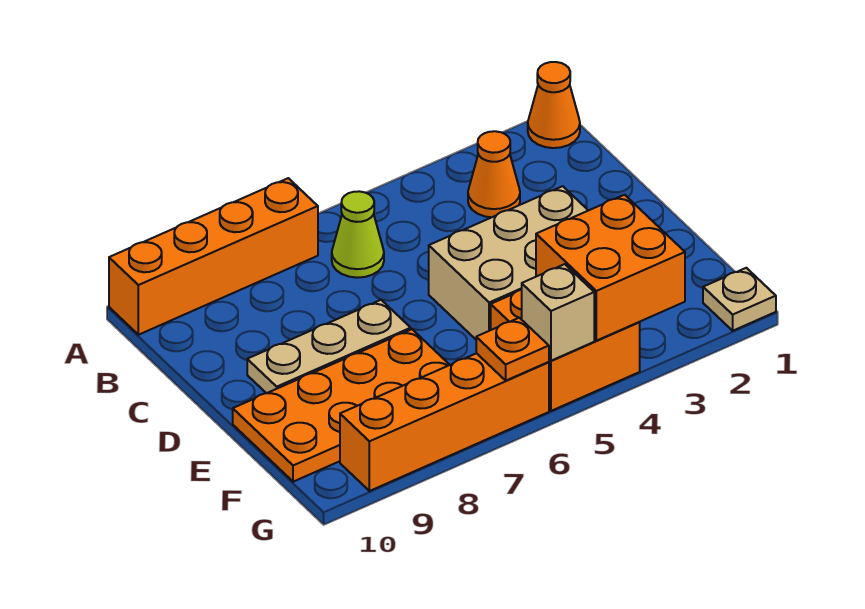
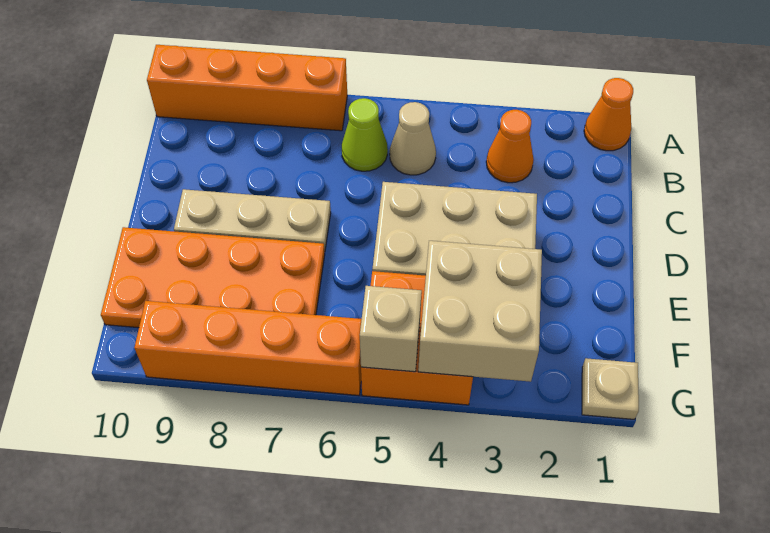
none -> tan 1x1 cone [390,102,436,175]
orange 2x2 brick [536,195,685,341] -> tan 2x2 brick [418,241,542,382]
orange 1x1 plate [476,318,549,381] -> none

